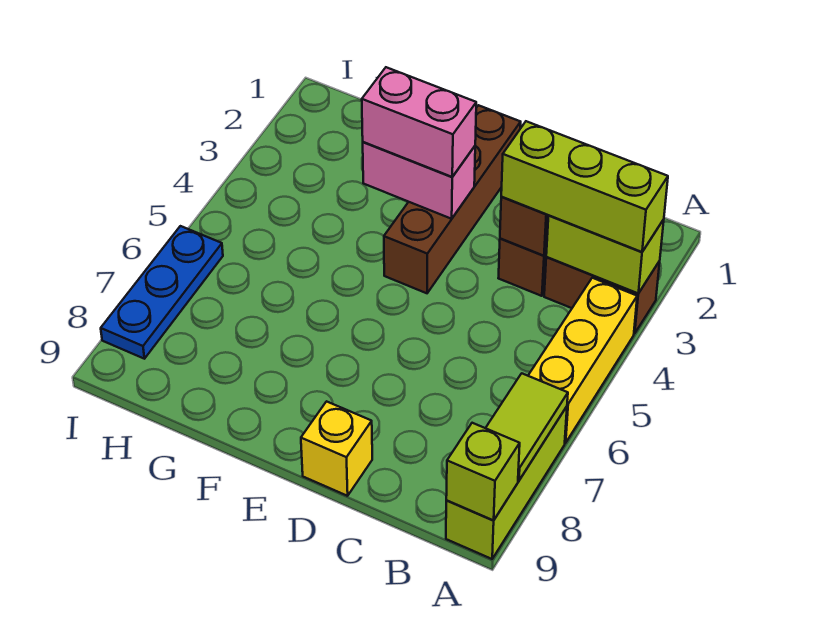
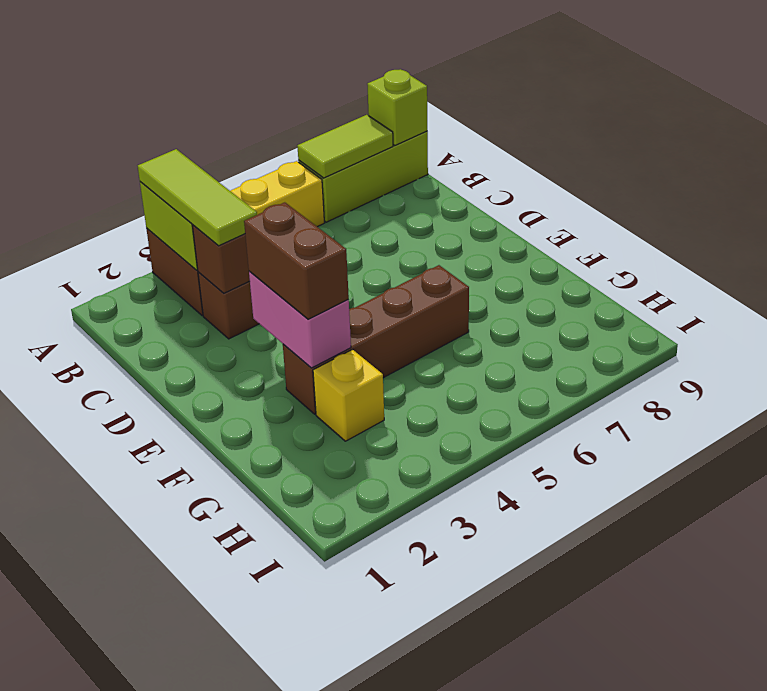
lime 1x3 brick [501,121,668,252] -> lime 1x3 tile [138,149,257,246]
yellow 1x1 brick [301,401,372,496] -> yellow 1x1 brick moved to [313,350,384,441]
brown 1x4 brick [384,105,521,293] -> brown 1x4 brick moved to [283,265,469,414]
pink 1x2 brick [362,67,476,177] -> brown 1x2 brick [244,202,349,319]
blue 1x3 plate [101,226,223,359] -> none

